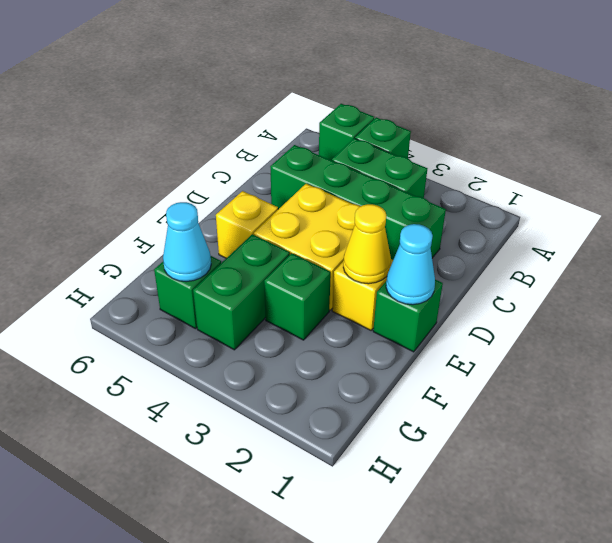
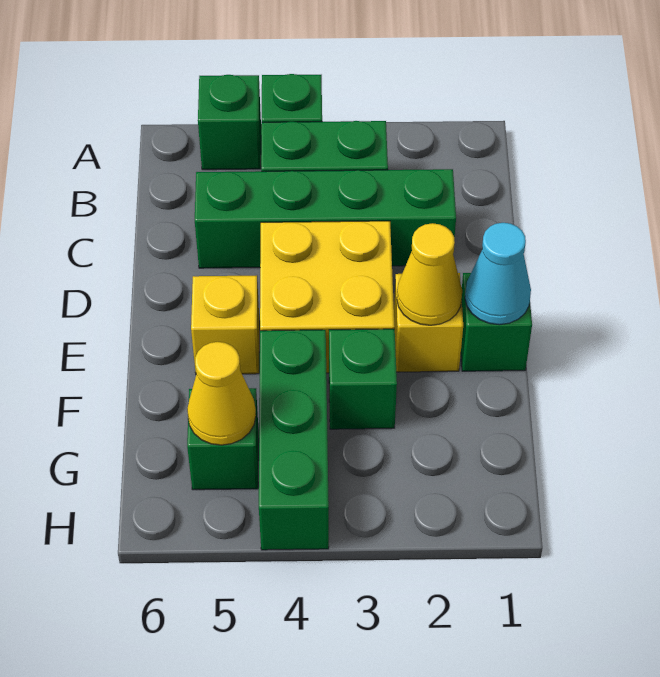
green 1x2 brick [193,234,290,350] -> green 1x3 brick [259,330,329,550]
cyan 1x1 cone [163,202,211,282] -> yellow 1x1 cone [187,342,256,445]

